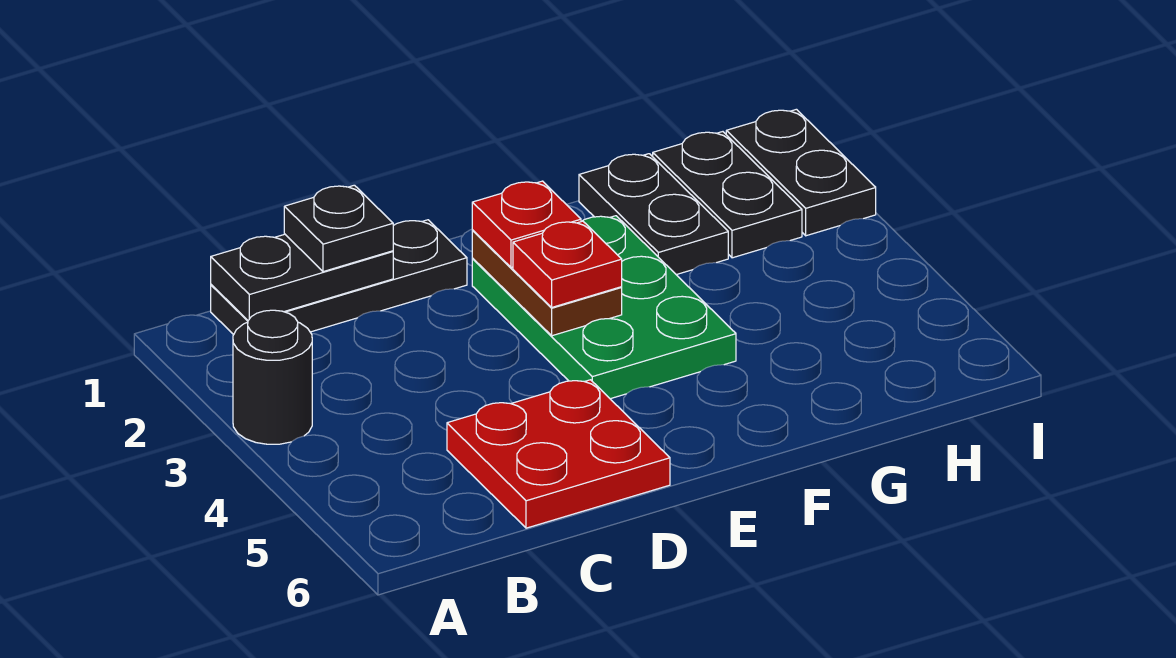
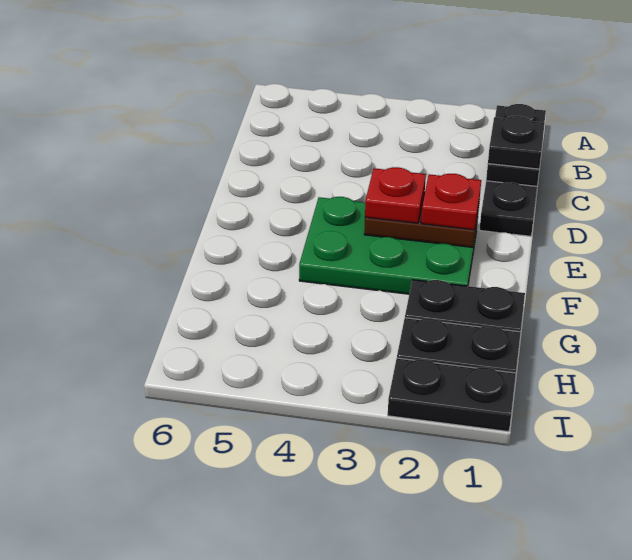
black 1x1 round brick [233,310,312,444] -> none
red 2x2 plate [447,380,670,528] -> none

